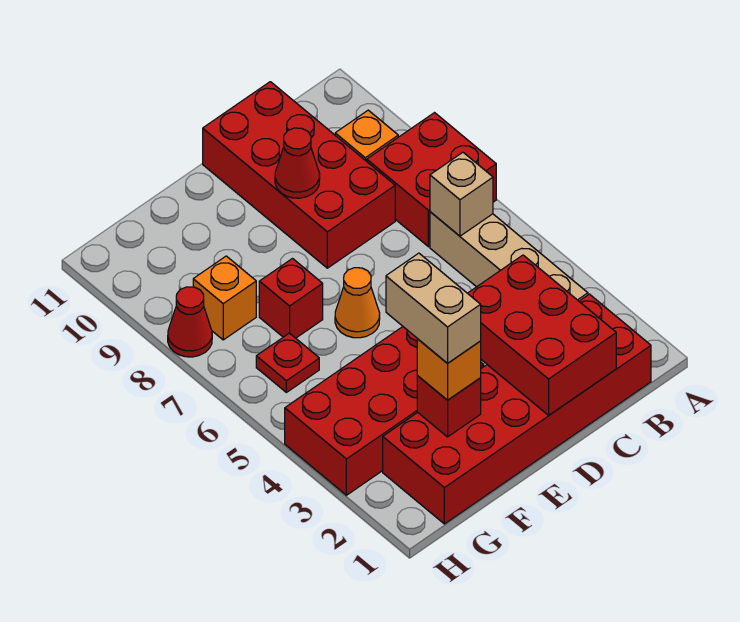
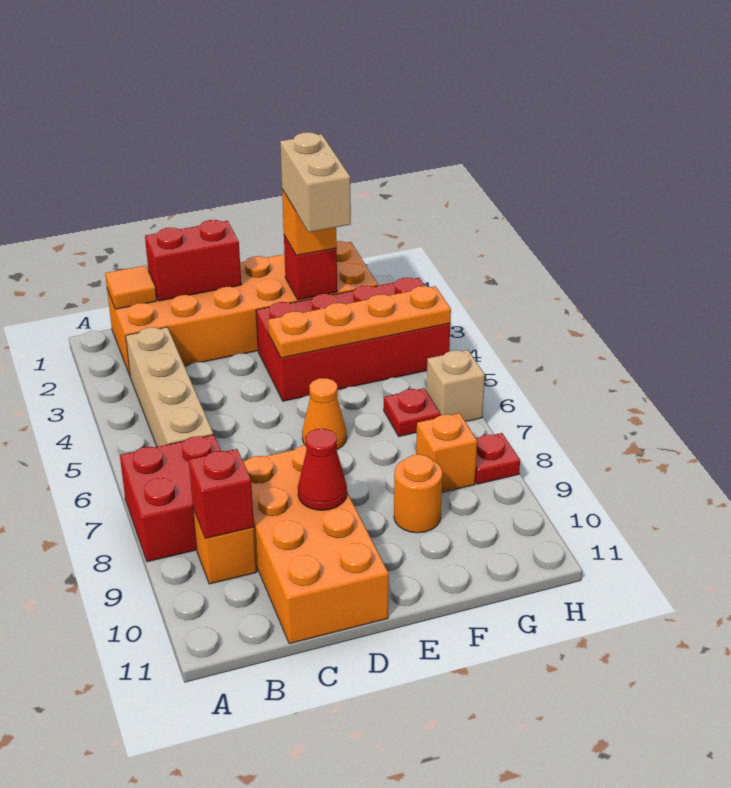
red 2x6 brick [383,294,651,524] -> orange 2x6 brick [107,241,378,375]
none -> orange 1x1 tile [105,266,157,309]
tan 1x1 brick [430,152,493,236] -> tan 1x1 brick moved to [426,350,485,422]
red 2x3 brick [468,255,616,415] -> red 1x2 brick [145,220,241,301]
red 2x4 brick [203,82,395,268] -> orange 2x4 brick [243,446,389,644]
none -> orange 1x4 plate [268,286,451,358]
red 1x1 brick [259,259,323,338] -> red 1x1 brick moved to [189,449,254,538]
none -> orange 1x1 round brick [394,455,442,533]
red 1x1 cone [168,287,212,357] -> red 1x1 plate [475,433,520,484]

